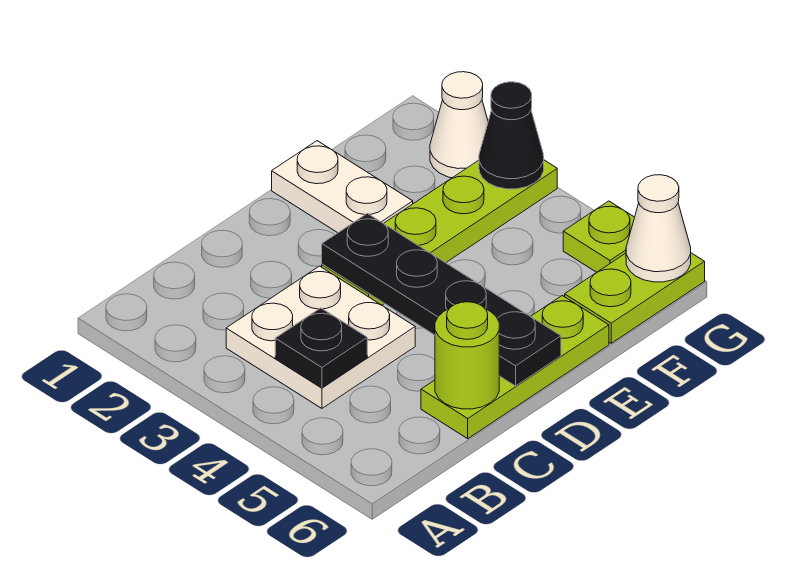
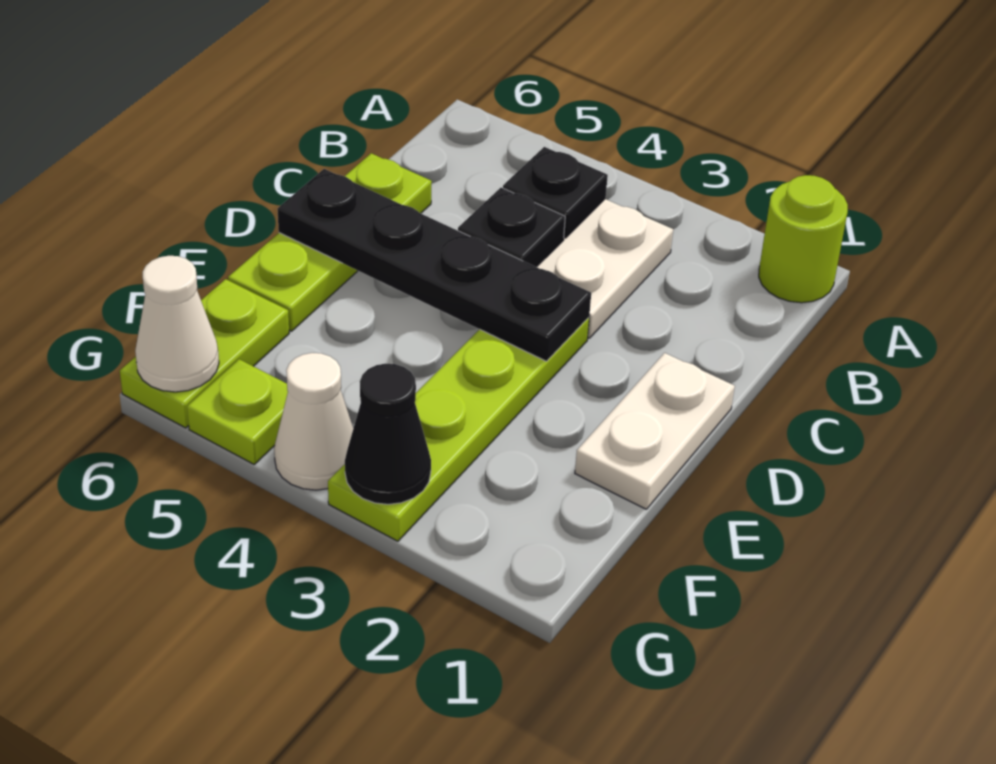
none -> black 1x1 plate [458,188,565,267]
lime 1x1 round brick [435,302,499,409] -> lime 1x1 round brick moved to [759,175,848,303]
white 1x2 plate [272,141,413,233] -> white 1x2 plate turned to [575,353,735,509]
white 1x1 cone [430,72,488,178] -> white 1x1 cone moved to [274,353,353,490]

